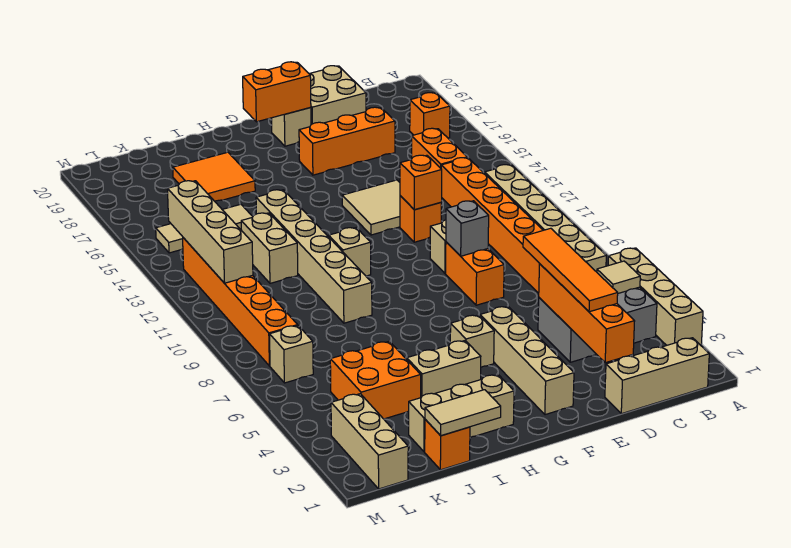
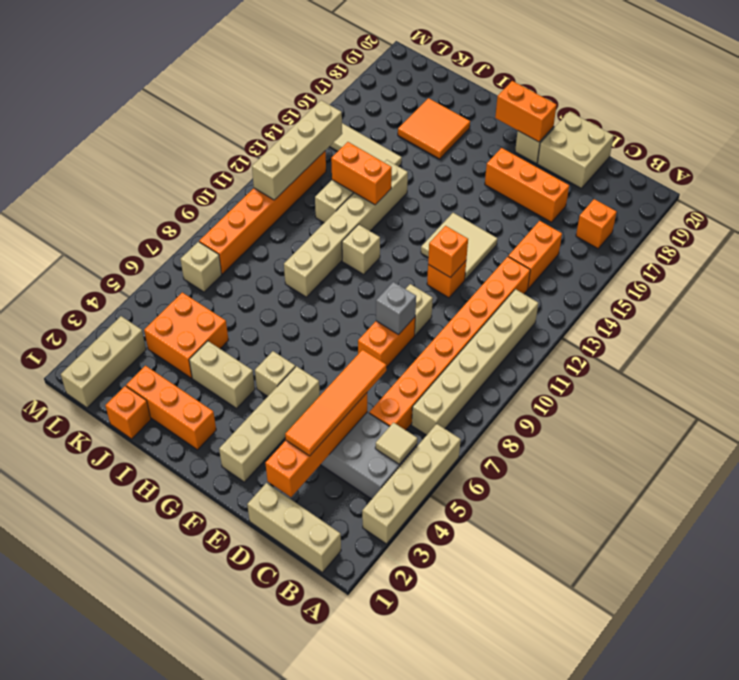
tan 1x3 brick [409,375,514,452] -> orange 1x3 brick [126,366,216,450]
tan 1x2 tile [425,390,501,436] -> none
none -> orange 1x2 brick [331,142,392,205]

